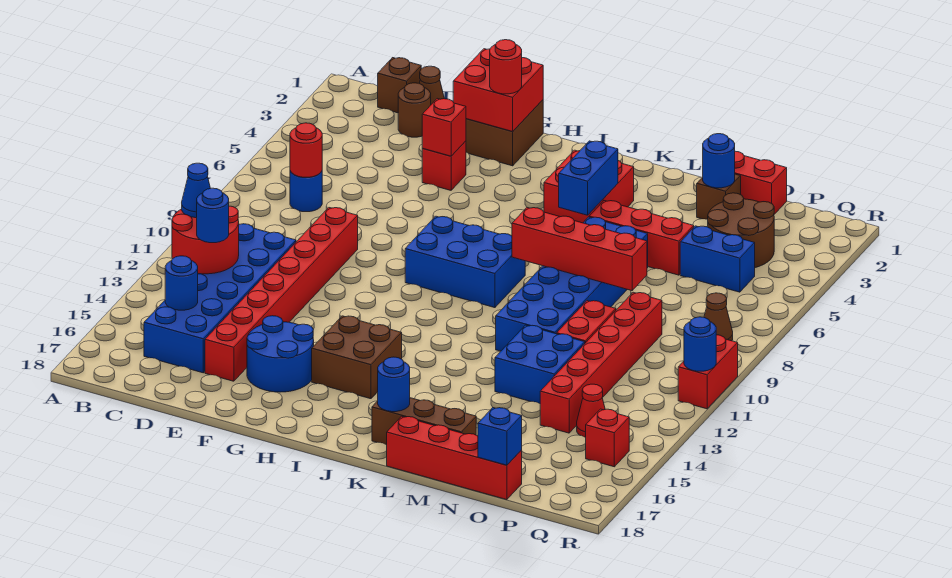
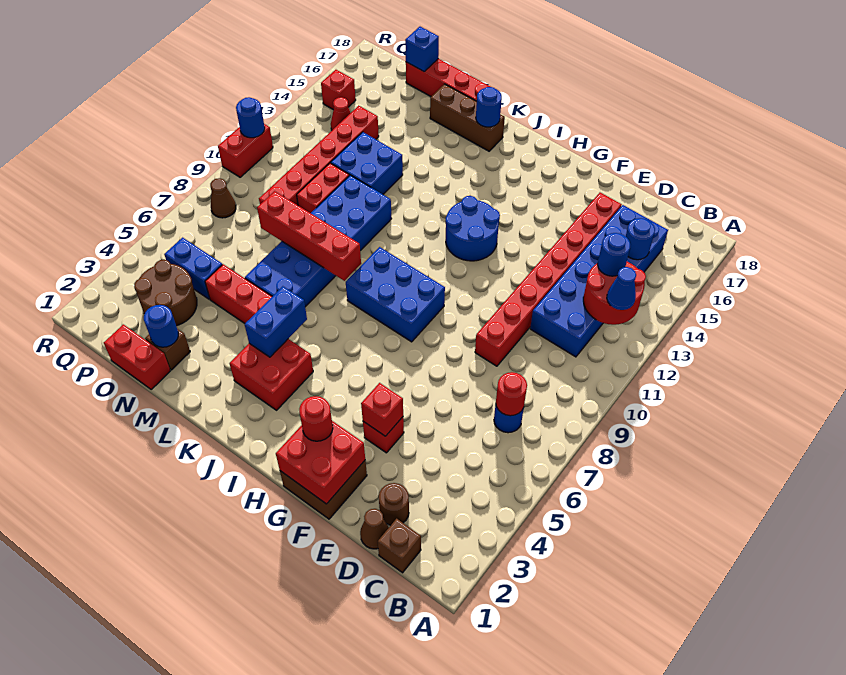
blue 2x2 round brick [247,316,314,392] -> blue 2x2 round brick moved to [445,196,500,261]
brown 2x2 brick [312,316,402,399] -> none

